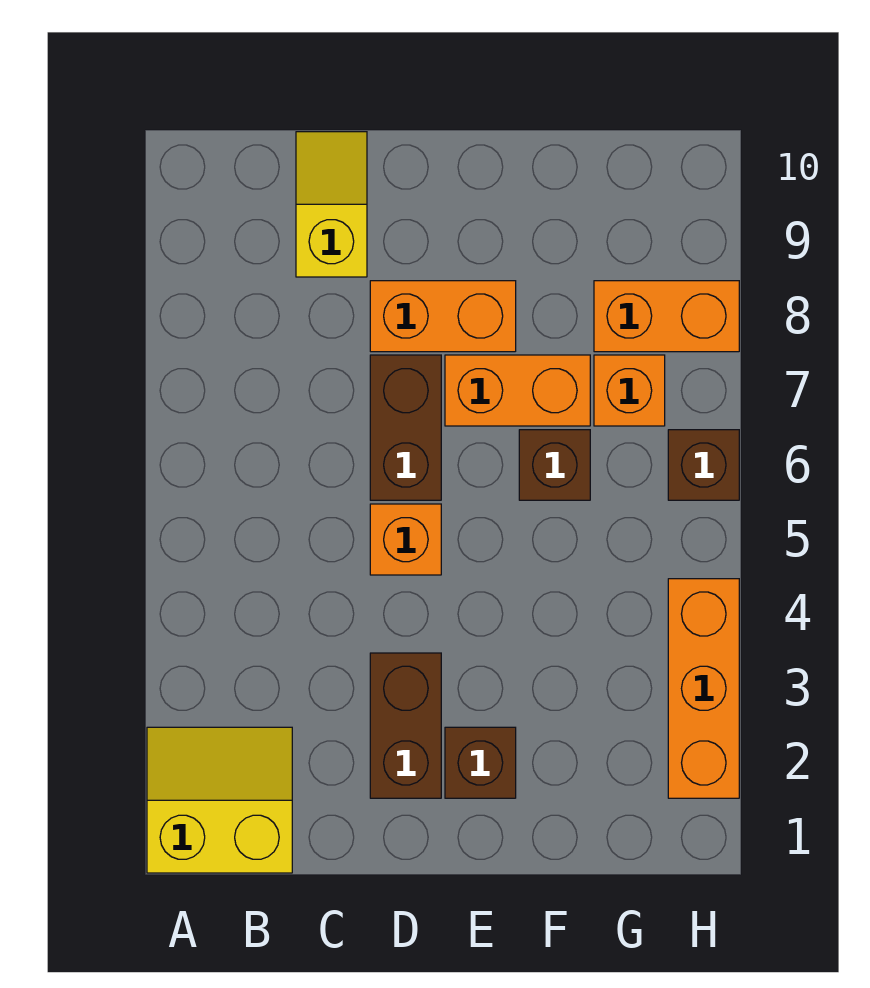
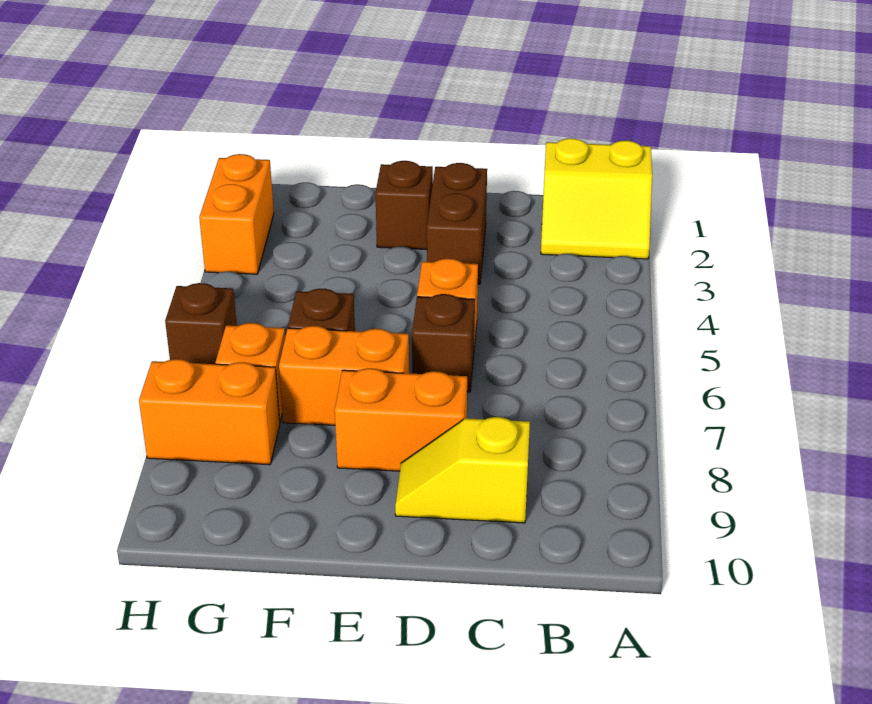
yellow 1x2 slope [296,132,367,277] -> yellow 1x2 slope turned to [395,417,530,523]
brown 1x2 brick [370,355,441,500] -> brown 1x1 brick [412,294,475,392]
orange 1x3 brick [668,579,739,798] -> orange 1x2 brick [199,154,274,274]

